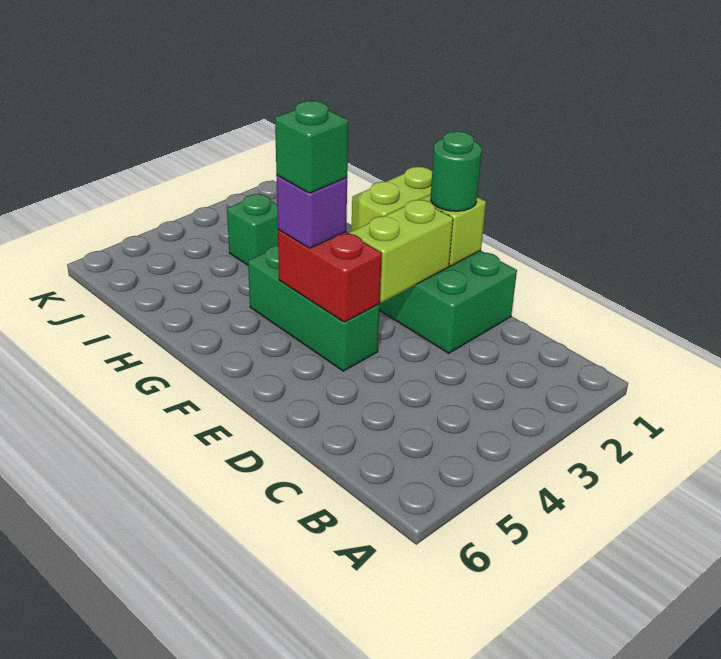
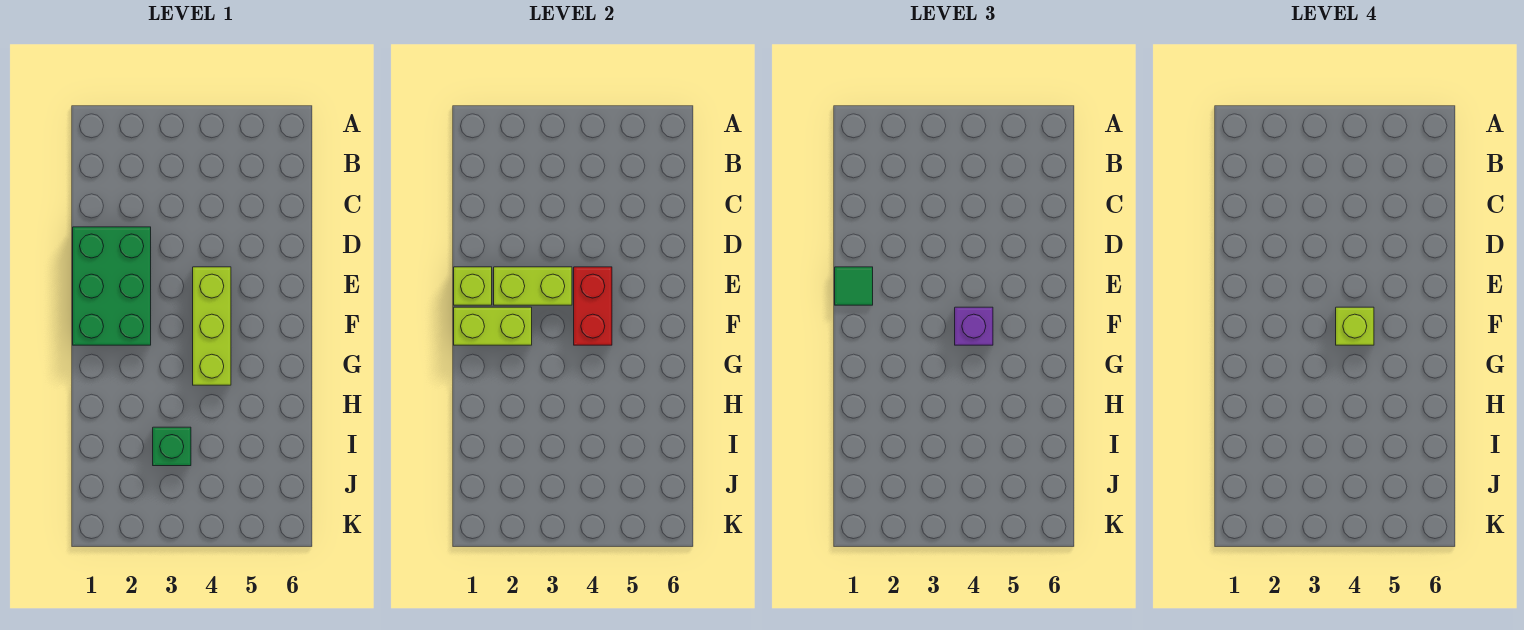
green 1x1 round brick [431,131,481,211] -> green 1x1 tile [835,267,873,305]
green 1x3 brick [248,246,380,371] -> lime 1x3 brick [193,267,231,385]
green 1x1 brick [275,101,348,193] -> lime 1x1 brick [1336,307,1374,345]

